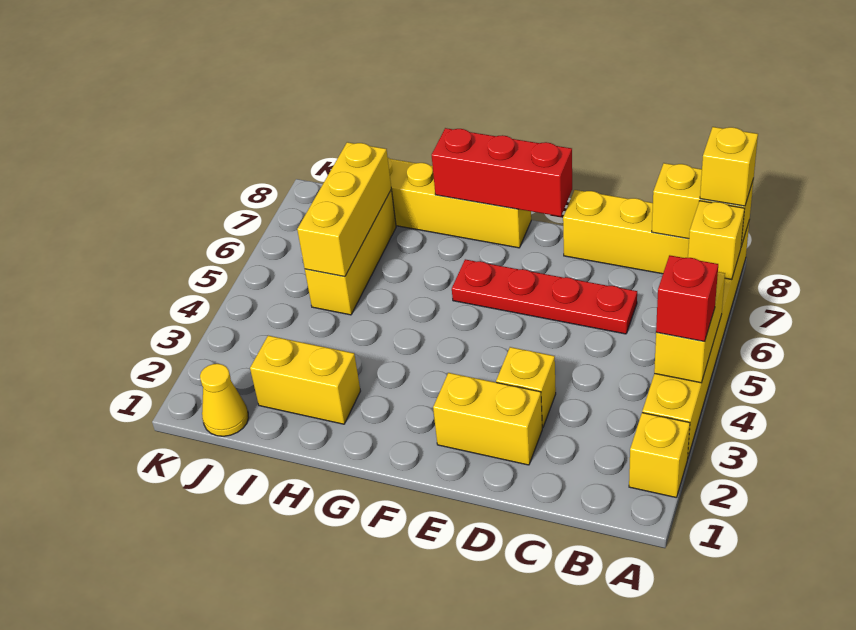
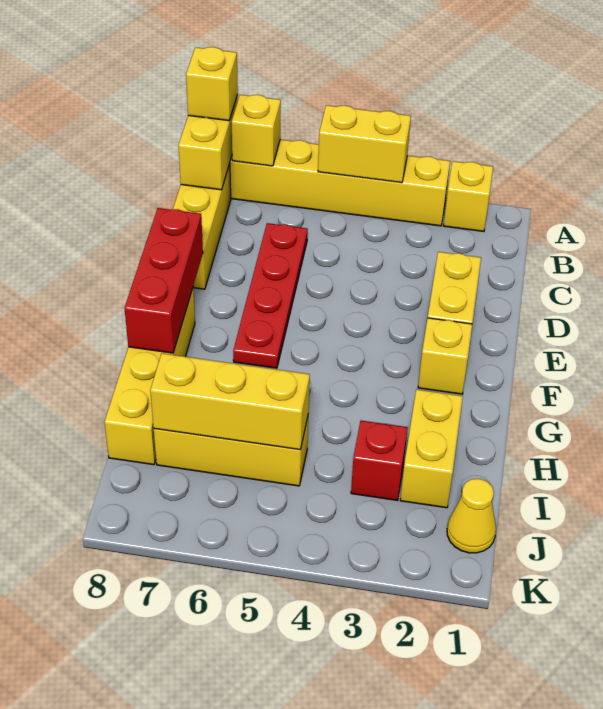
red 1x1 brick [656,255,718,342] -> red 1x1 brick moved to [351,420,408,501]
yellow 1x1 brick [496,347,556,428] -> yellow 1x1 brick moved to [418,318,472,394]

